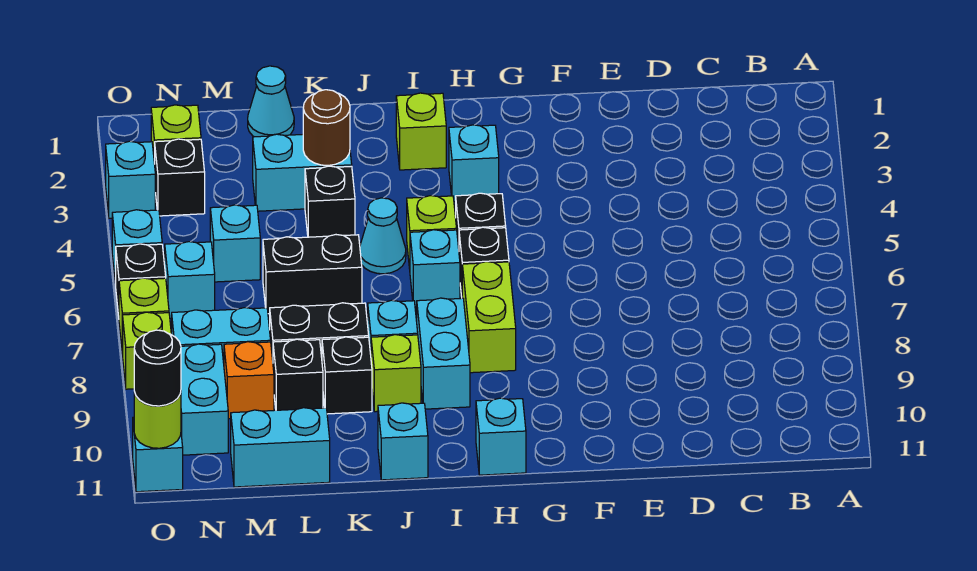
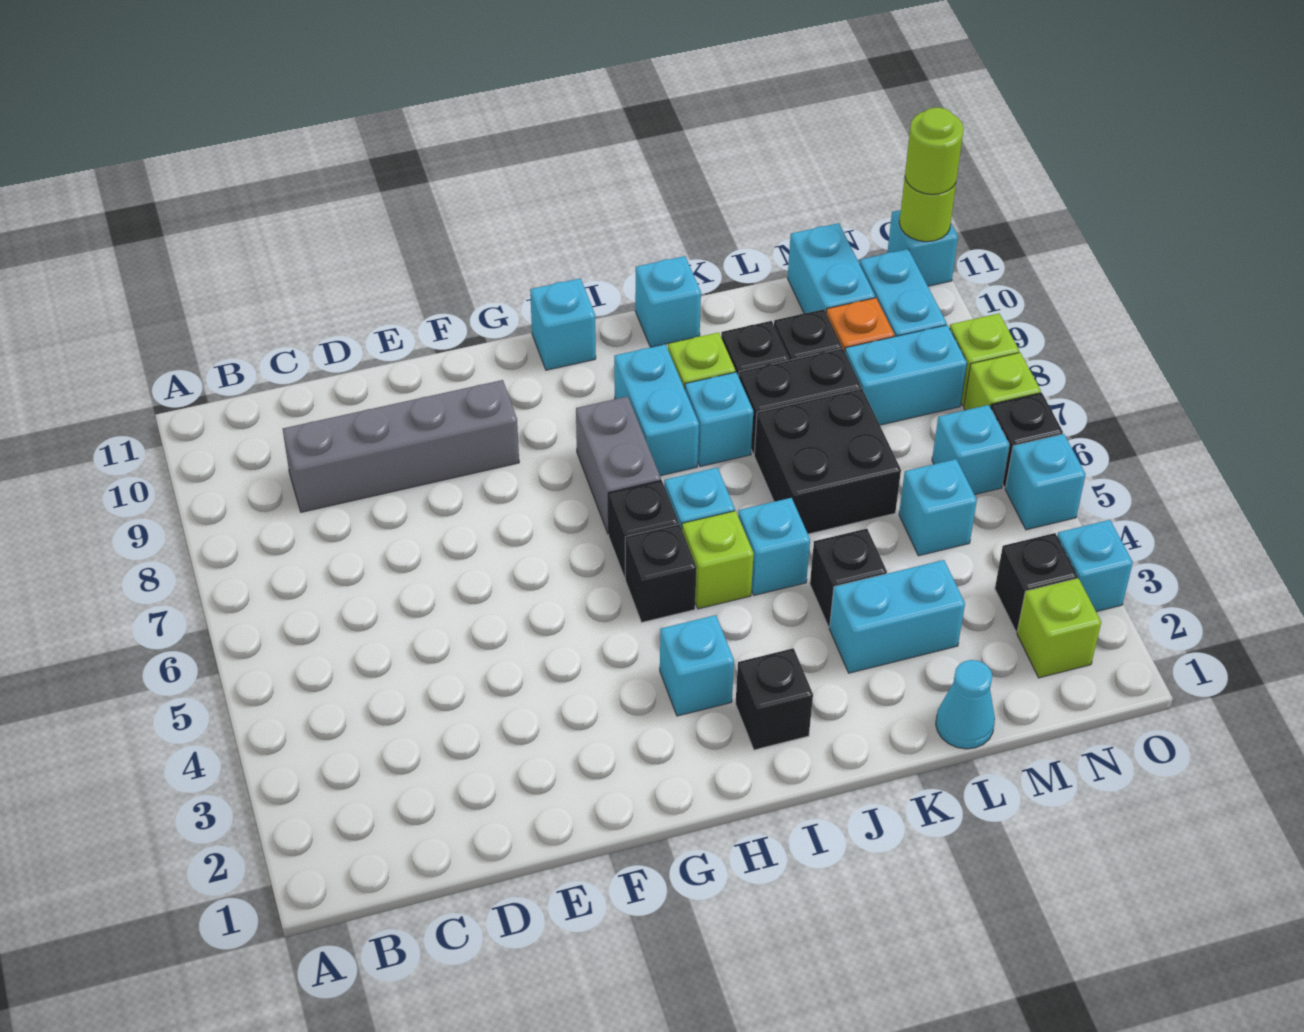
none -> grey 1x4 brick [283,380,519,512]
lime 1x2 brick [462,262,516,373] -> grey 1x2 brick [576,396,661,534]
lime 1x1 brick [396,93,446,170] -> black 1x1 brick [736,648,813,750]
cyan 1x1 cone [360,198,406,274] -> cyan 1x1 brick [738,498,810,595]
brown 1x1 round brick [303,90,350,165] -> none
black 1x2 brick [263,235,362,314] -> black 2x2 brick [754,388,901,534]
cyan 1x2 brick [231,408,330,487] -> cyan 1x2 brick turned to [788,223,875,313]
black 1x1 round brick [134,330,181,406] -> lime 1x1 round brick [905,108,964,195]

